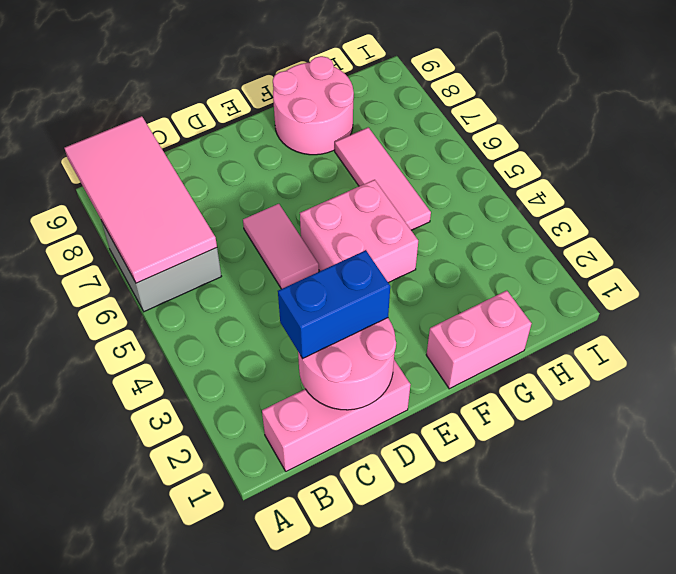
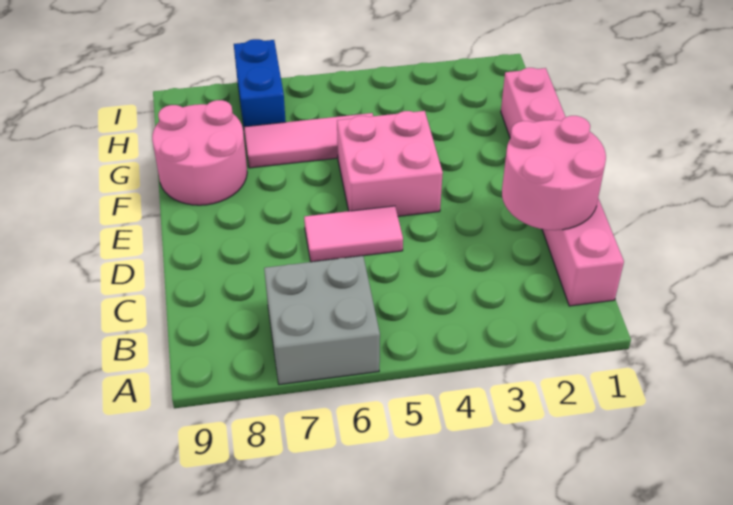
pink 2x4 tile [65,116,217,283] -> none
blue 1x2 brick [278,250,390,358] -> blue 1x2 brick moved to [234,39,286,127]

